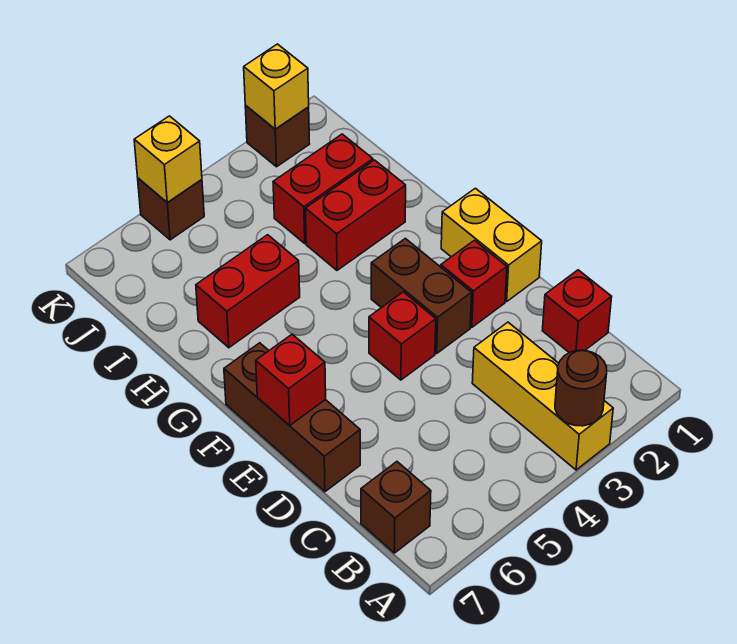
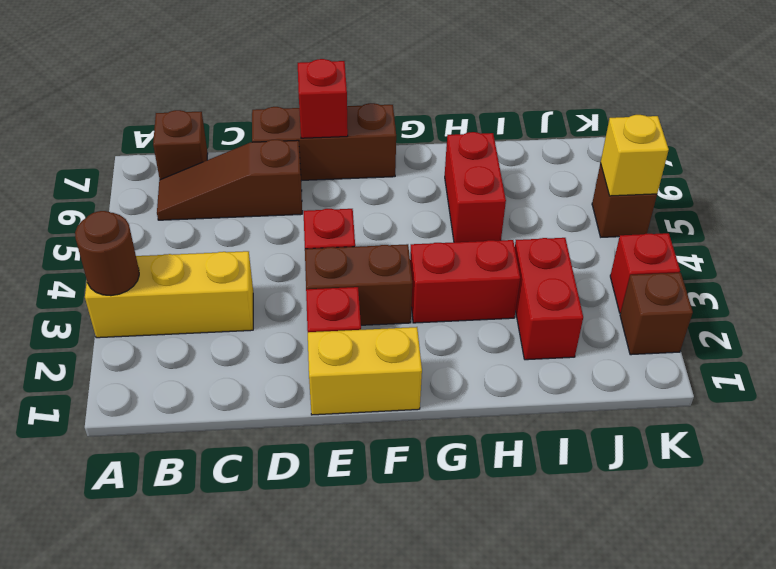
none -> brown 1x3 slope [157,140,302,220]
red 1x1 brick [542,270,612,353] -> red 1x1 brick moved to [610,233,680,313]
red 1x2 brick [305,160,406,270] -> red 1x2 brick turned to [410,240,520,323]
yellow 1x1 brick [244,44,309,129] -> none

